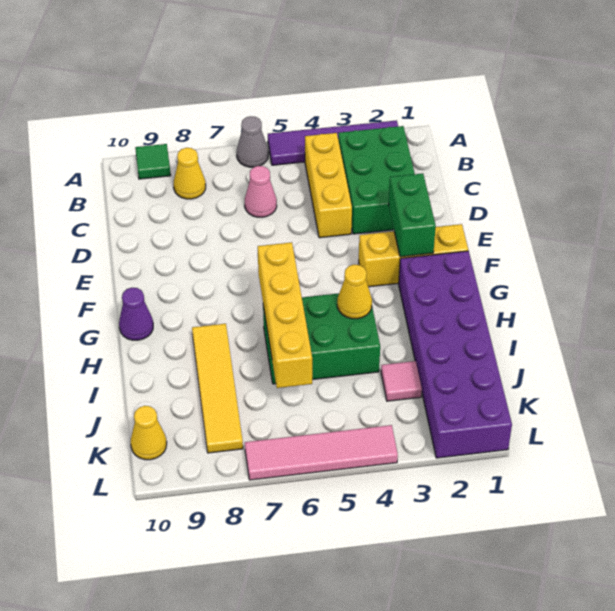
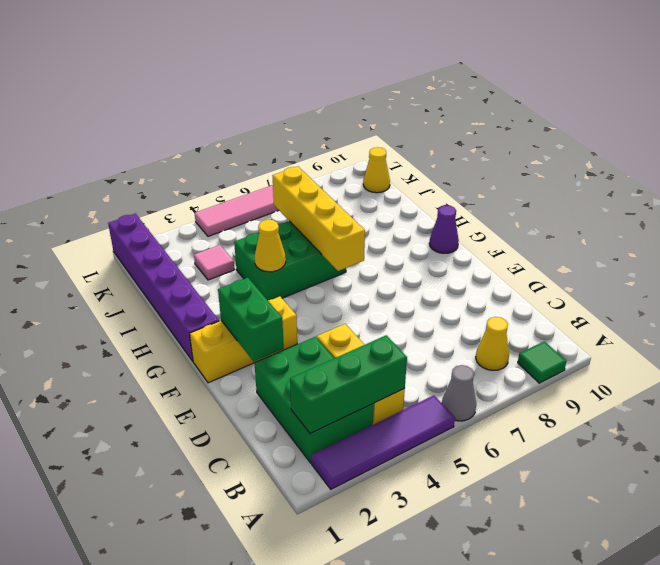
none -> green 1x3 brick [290,335,407,434]
pink 1x1 cone [245,166,277,217] -> none
purple 2x6 brick [399,251,512,458] -> purple 1x6 brick [108,213,219,361]
yellow 1x4 tile [192,324,243,453] -> none

